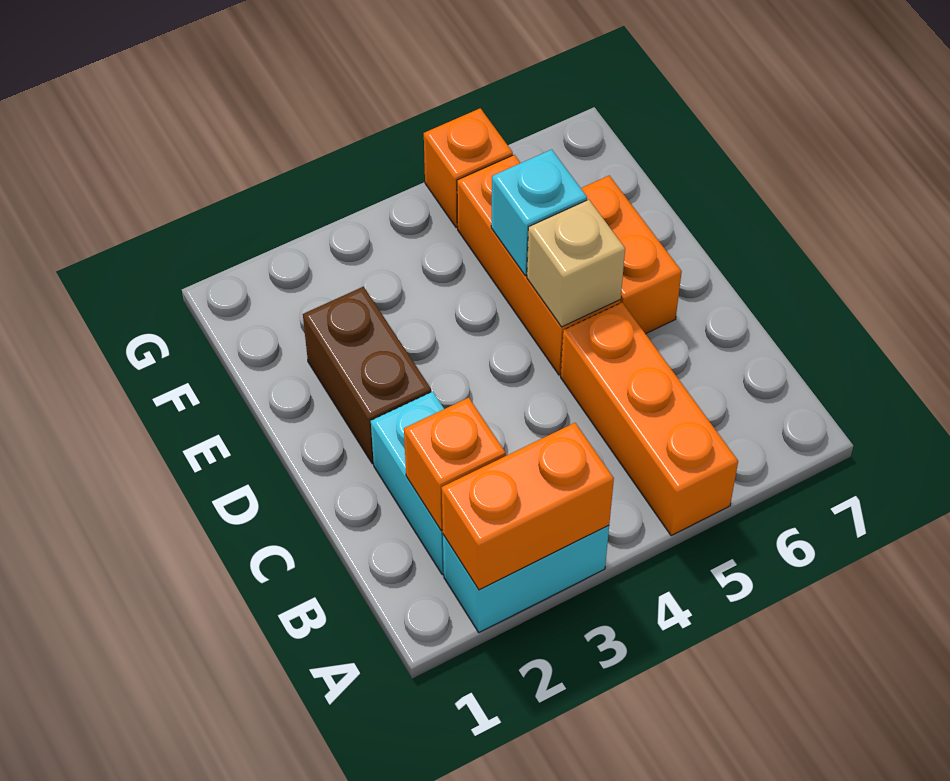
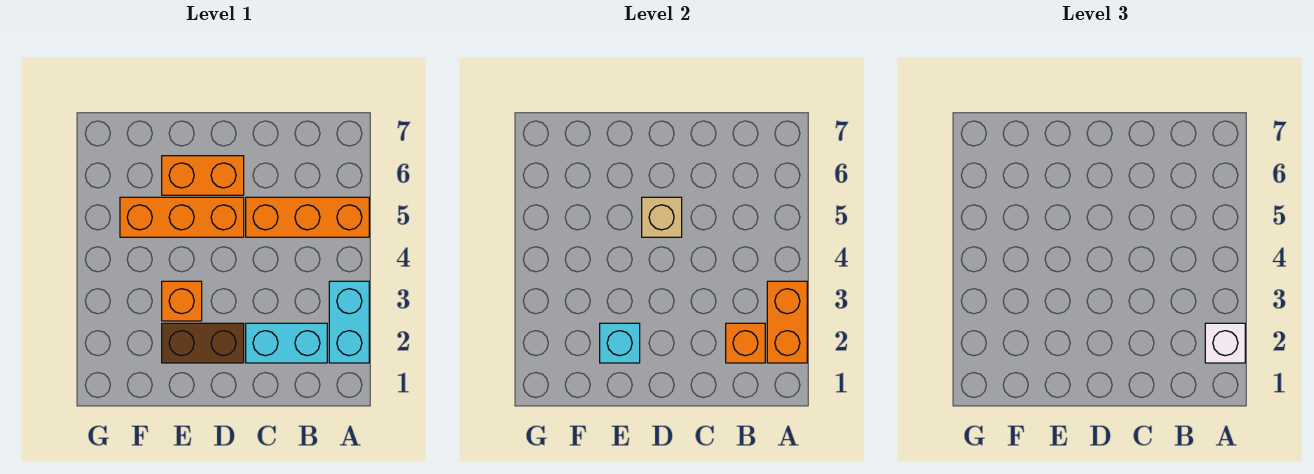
none -> white 1x1 brick [1205,323,1245,363]
cyan 1x1 brick [491,149,587,276] -> cyan 1x1 brick moved to [600,323,640,363]
orange 1x1 brick [424,108,513,227] -> orange 1x1 brick moved to [162,281,202,321]

